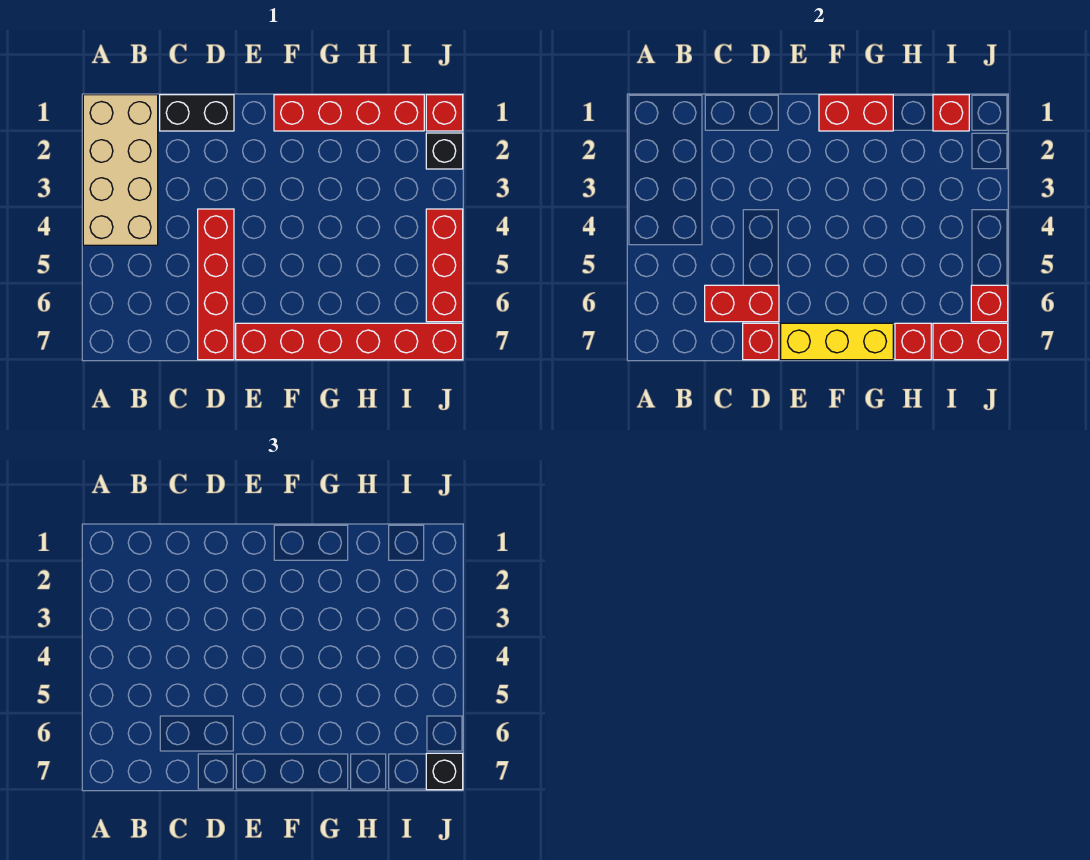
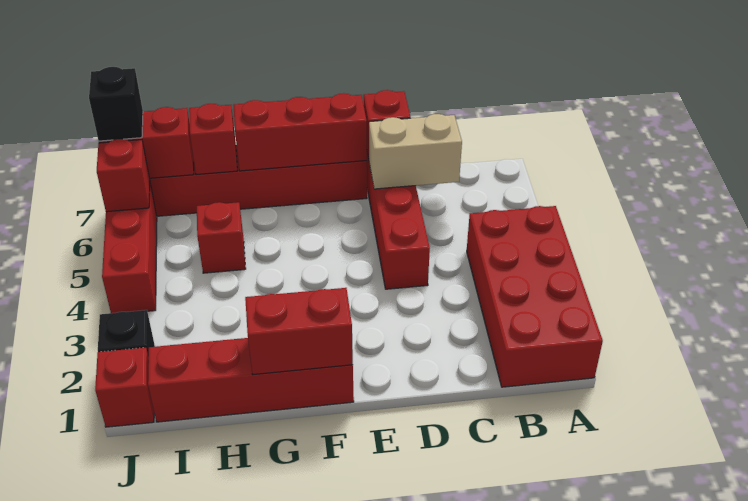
tan 2x4 brick [83,95,158,245] -> red 2x4 brick [467,206,603,387]
black 1x2 brick [160,95,234,131] -> none
red 1x2 brick [705,285,779,322] -> tan 1x2 brick [369,114,462,189]
yellow 1x3 brick [781,323,893,360] -> red 1x3 brick [233,93,367,171]
red 1x1 brick [933,95,969,131] -> red 1x1 brick moved to [197,202,246,273]

